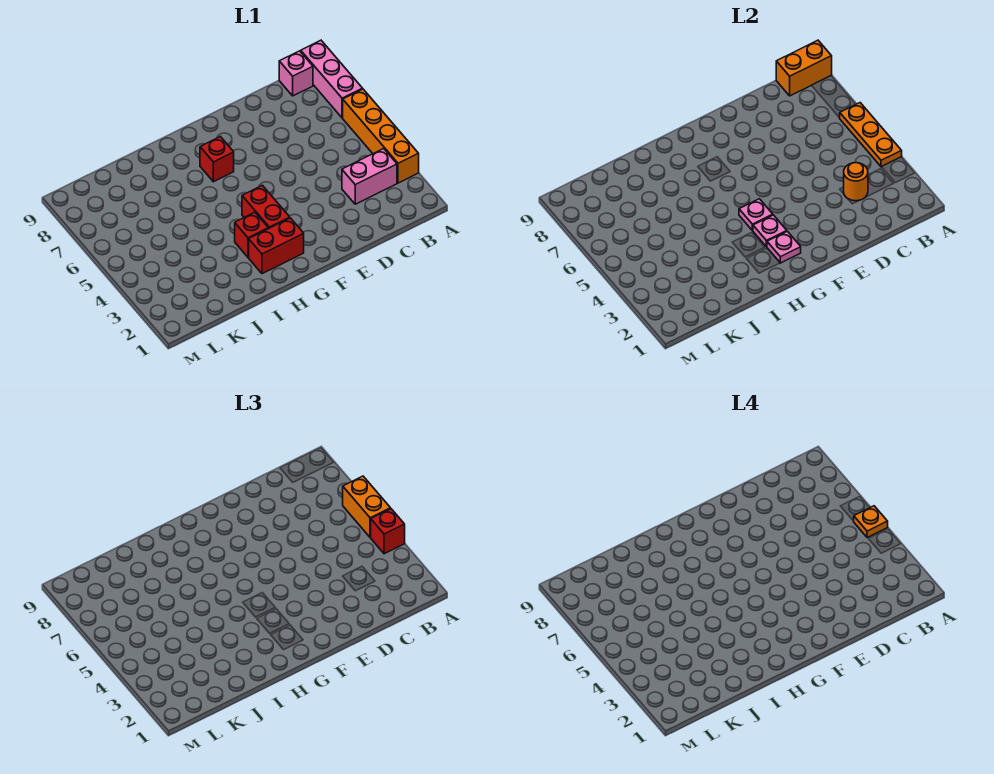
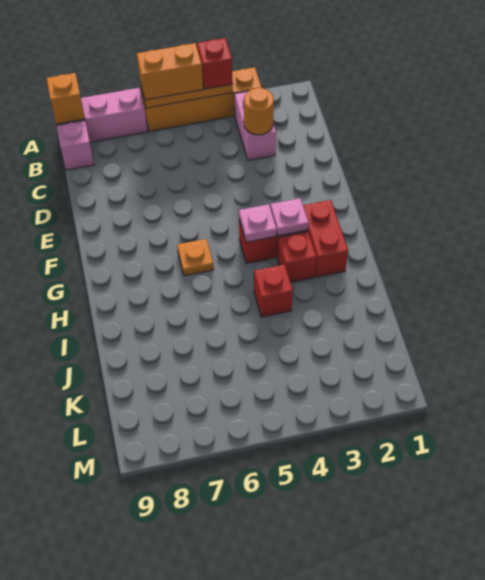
orange 1x1 plate [854,506,888,537] -> orange 1x1 plate moved to [177,239,214,276]
orange 1x2 brick [776,40,832,96] -> orange 1x1 brick [47,73,85,124]
pink 1x1 plate [767,231,801,263] -> none
red 1x1 brick [200,137,234,182] -> red 1x1 brick moved to [254,265,293,317]

